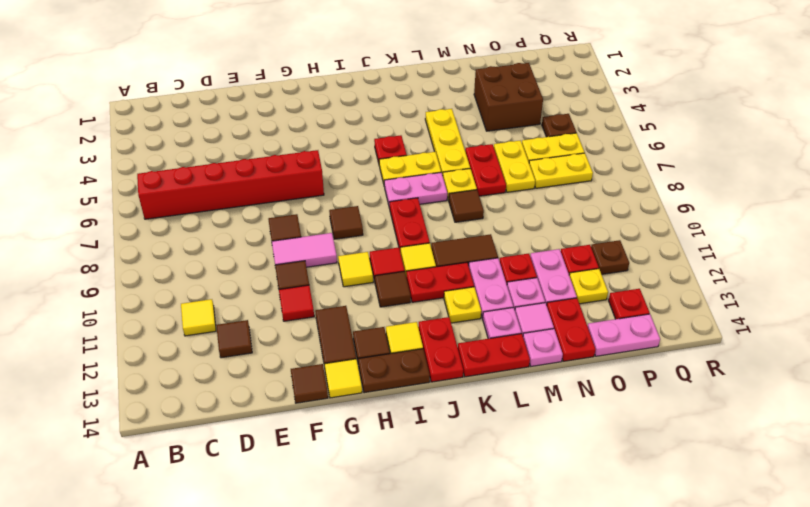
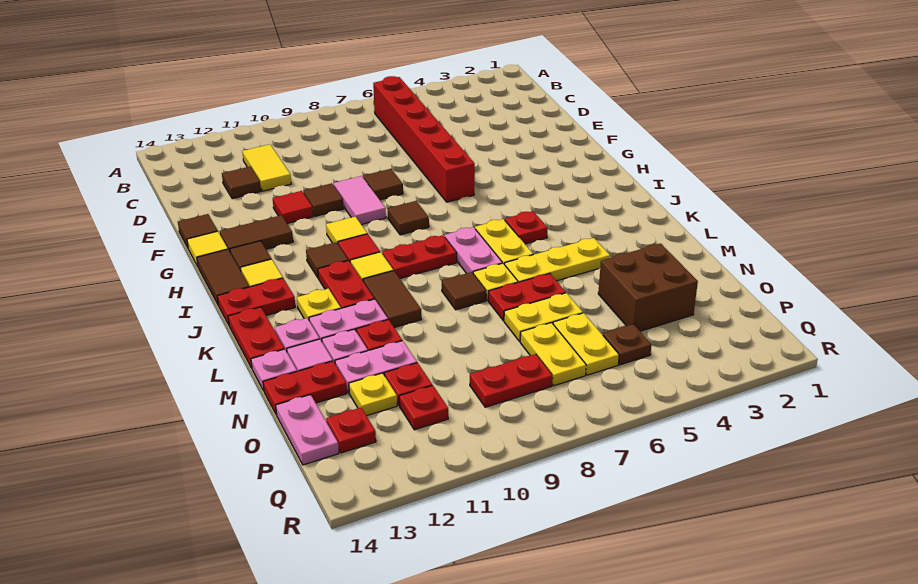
yellow 1x1 tile [181,299,216,336] -> yellow 1x2 tile [242,144,291,191]
brown 1x2 plate [358,349,430,393] -> brown 1x2 tile [197,249,249,304]
none -> red 1x2 plate [470,354,553,407]
brown 1x1 plate [591,240,629,274] -> red 1x1 plate [399,385,448,430]

